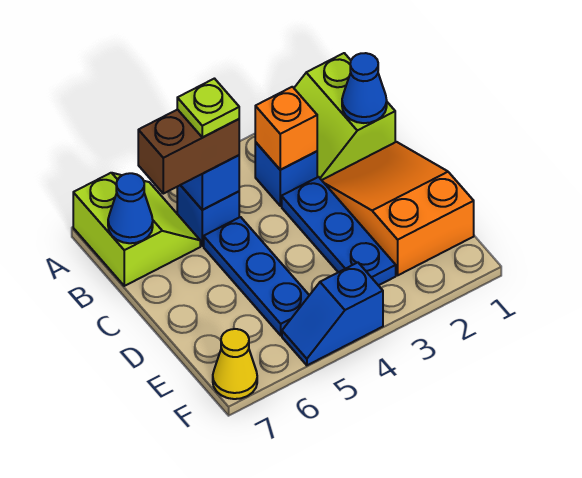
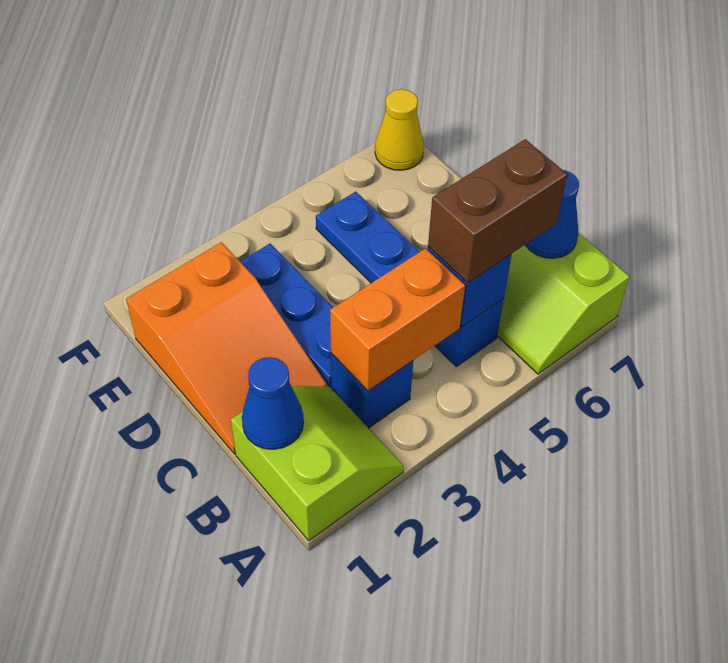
orange 1x1 brick [255,87,317,170] -> orange 1x2 brick [330,248,465,391]
lime 1x1 plate [177,79,239,137] -> none
blue 1x2 slope [282,263,383,365] -> none

